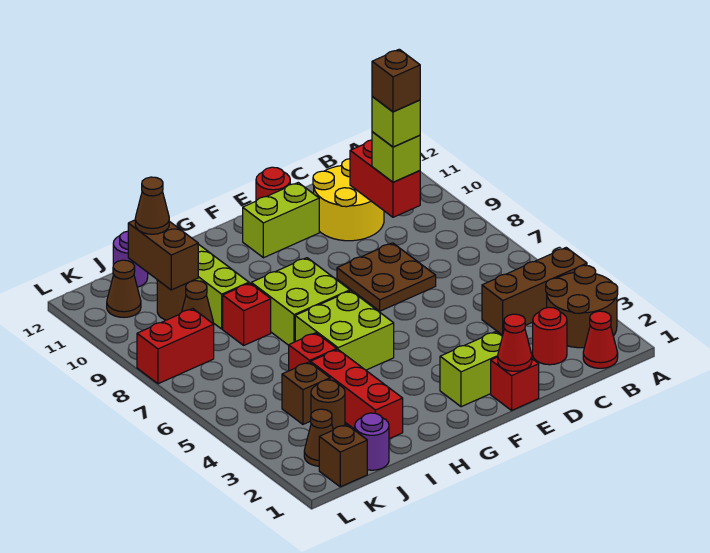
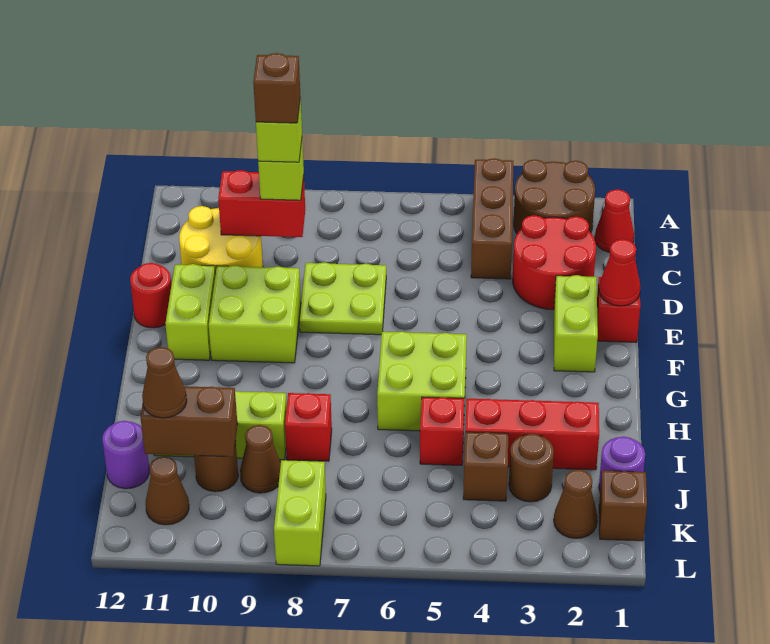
red 1x1 round brick [533,307,567,365] -> red 2x2 round brick [512,215,596,310]
brown 2x2 plate [337,243,436,311] -> lime 2x2 plate [299,262,386,335]
lime 2x2 brick [251,258,350,345] -> lime 2x2 brick moved to [209,265,301,363]
red 1x2 brick [137,309,214,384] -> lime 1x2 brick [274,460,326,566]

